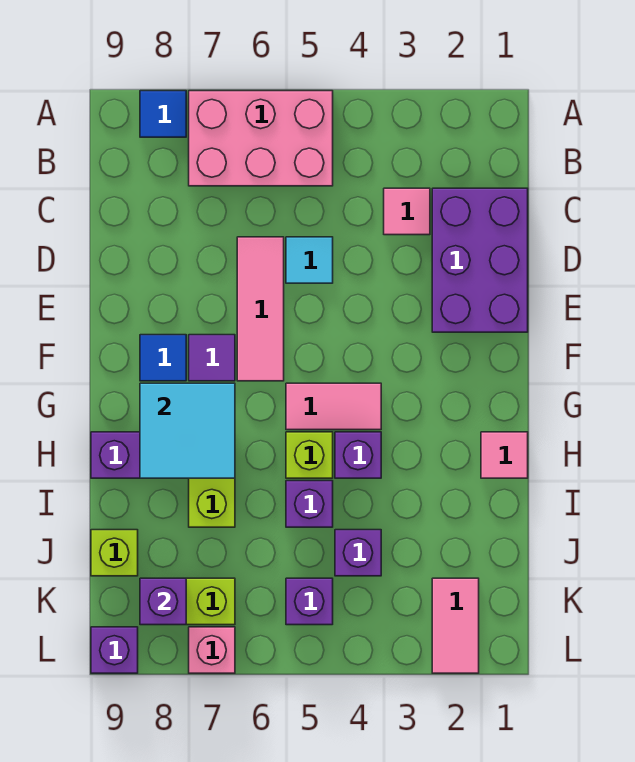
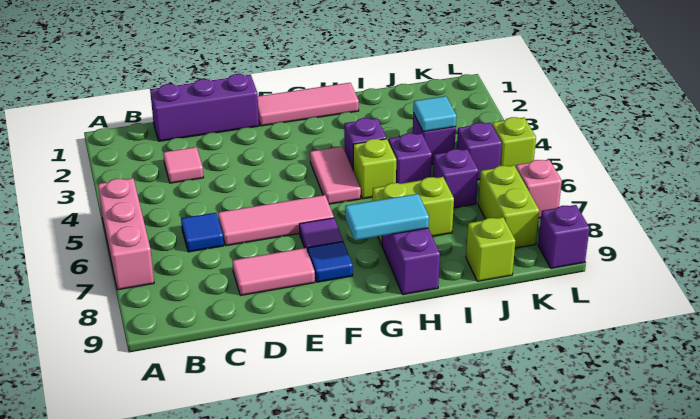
pink 2x3 brick [189,91,333,186] -> pink 1x3 brick [98,178,154,290]
blue 1x1 tile [140,91,186,137] -> blue 1x1 tile moved to [181,213,224,252]
purple 2x3 brick [432,188,528,332] -> purple 1x3 brick [150,74,259,141]
cyan 1x1 tile [286,237,333,283] -> cyan 1x1 tile moved to [413,96,456,132]
cyan 2x2 tile [140,383,235,478] -> cyan 1x2 tile [345,194,429,240]
pink 1x1 tile [481,432,528,478] -> pink 1x3 tile [258,83,359,126]
pink 1x2 tile [432,578,479,673] -> pink 1x2 tile moved to [232,248,315,295]
purple 1x1 brick [140,578,186,625] -> purple 1x1 brick moved to [433,149,478,208]
none -> lime 1x1 brick [492,117,536,167]

